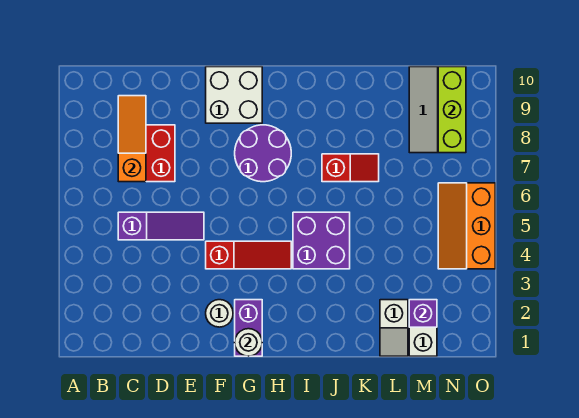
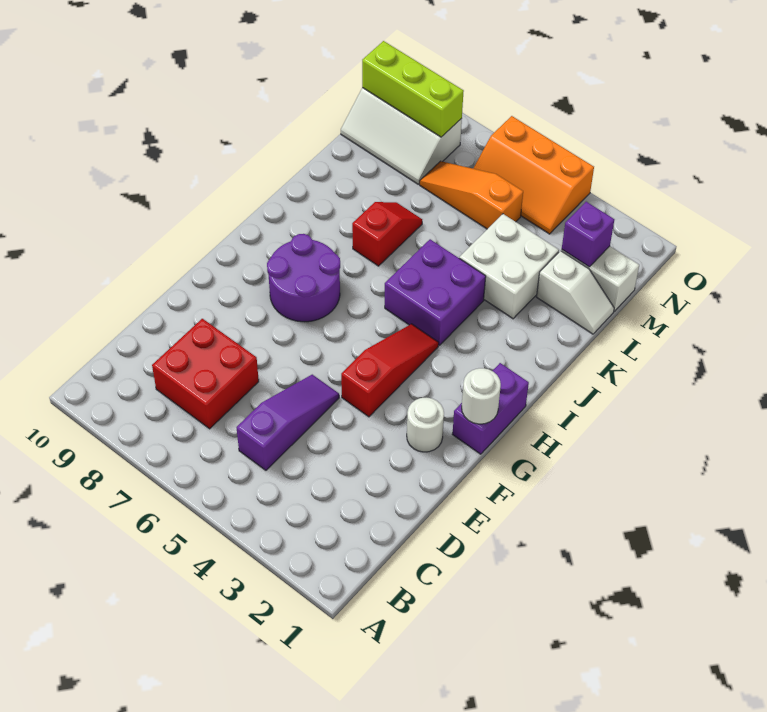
orange 1x3 slope [118,96,146,182] -> orange 1x3 slope moved to [420,161,523,229]
white 2x2 brick [206,67,262,123] -> white 2x2 brick moved to [459,214,559,319]
purple 1x2 brick [235,300,262,356] -> purple 1x2 brick turned to [452,363,529,454]

